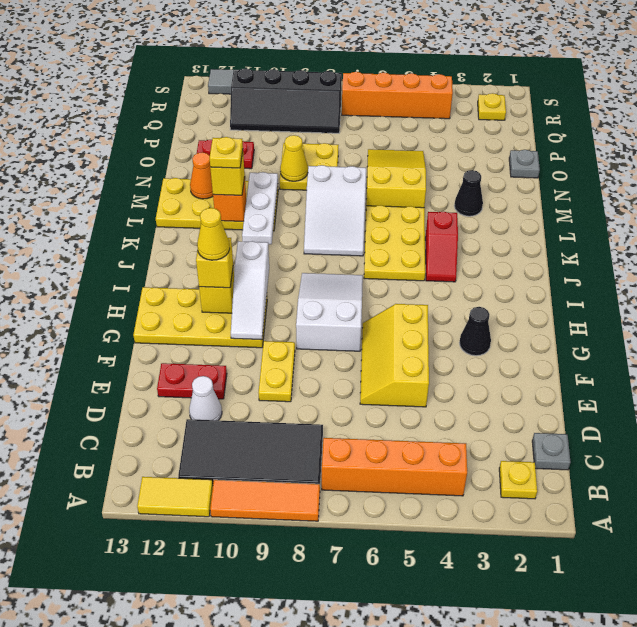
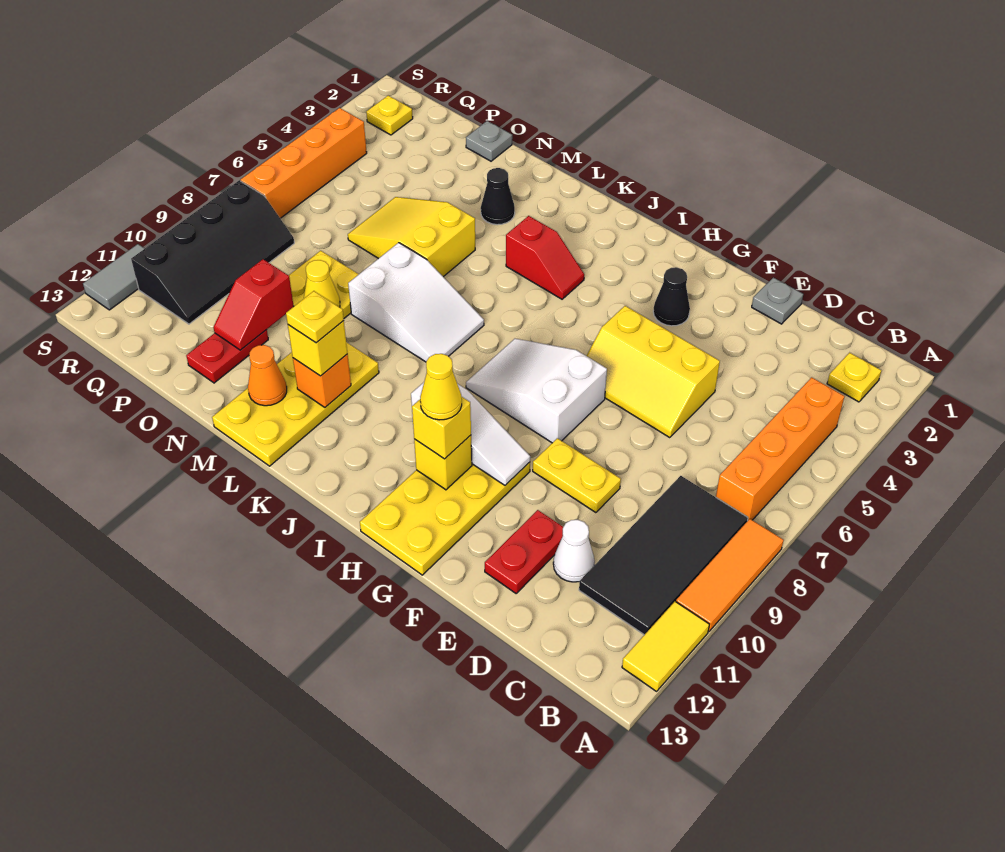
grey 1x1 plate [532,433,570,470] -> grey 1x1 plate moved to [752,278,803,324]
yellow 2x3 plate [364,205,425,281] -> none
white 1x3 plate [242,172,278,244] -> none
none -> red 1x2 slope [213,259,294,350]

